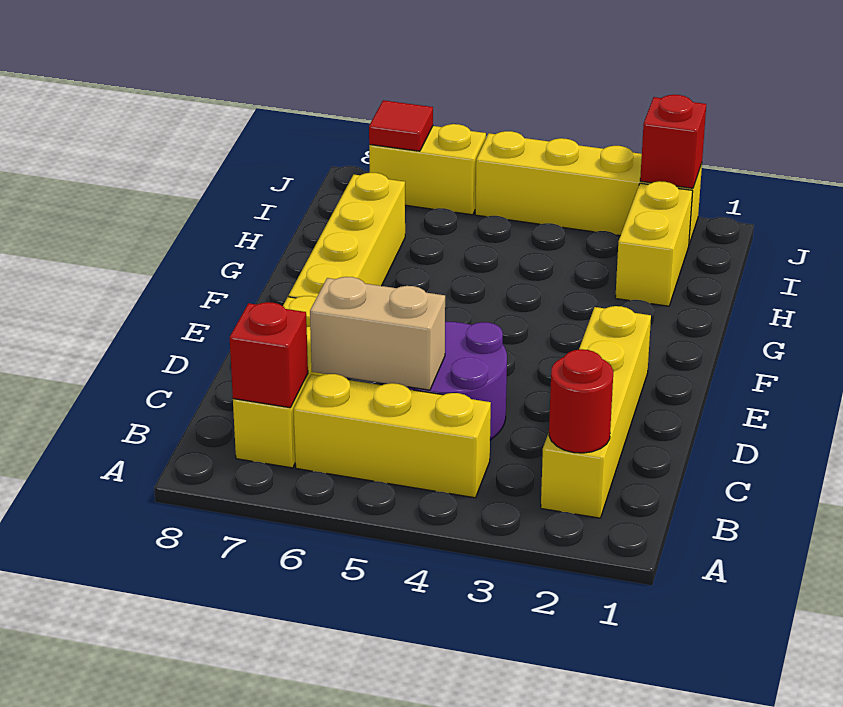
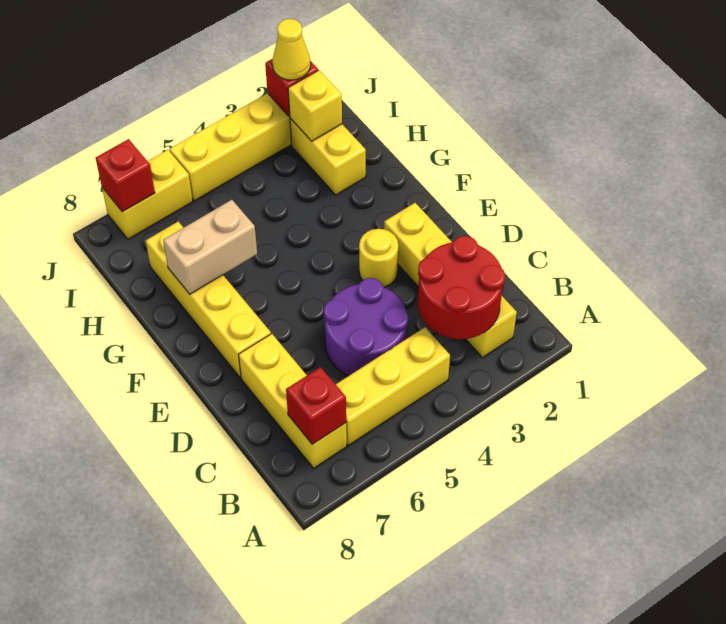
red 1x1 round brick [549,349,613,453] -> red 2x2 round brick [418,236,505,339]
tan 1x2 brick [310,277,445,390] -> tan 1x2 brick moved to [163,200,257,294]
none -> yellow 1x1 round brick [359,229,398,287]
none -> yellow 1x1 brick [288,70,342,141]
none -> yellow 1x1 cone [272,19,311,80]
red 1x1 tile [369,100,433,151] -> red 1x1 brick [96,139,155,212]

